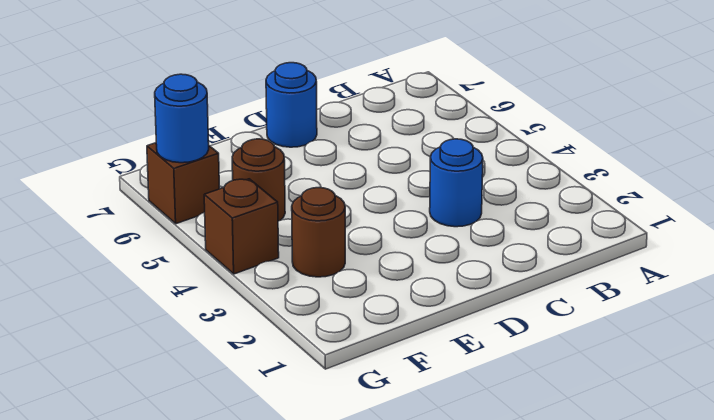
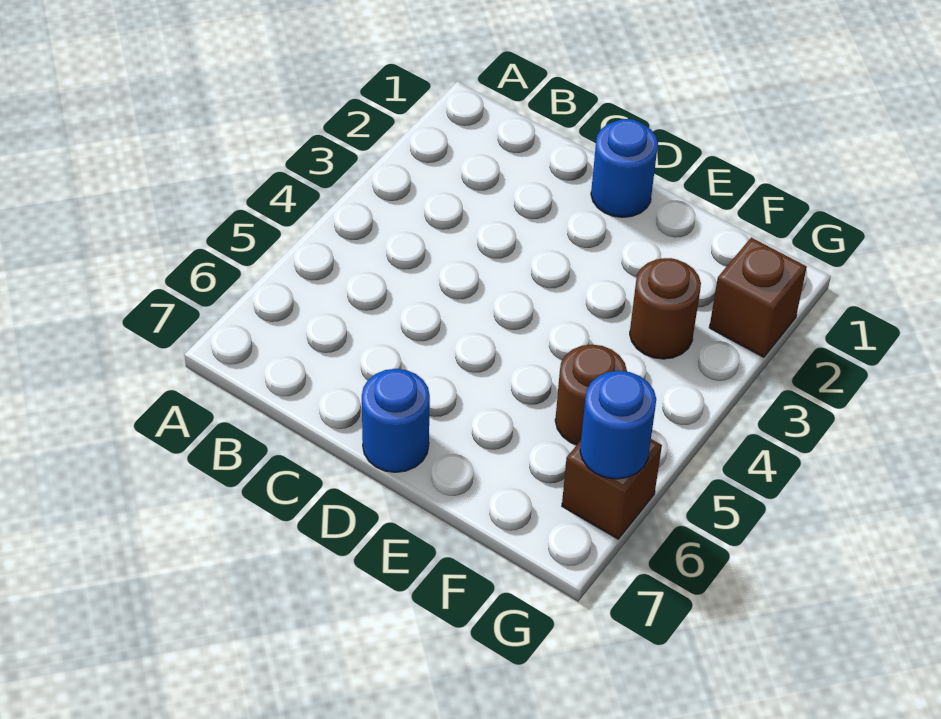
blue 1x1 round brick [430,139,483,227] -> blue 1x1 round brick moved to [591,119,658,217]
brown 1x1 brick [204,179,279,274] -> brown 1x1 brick moved to [709,238,807,357]

